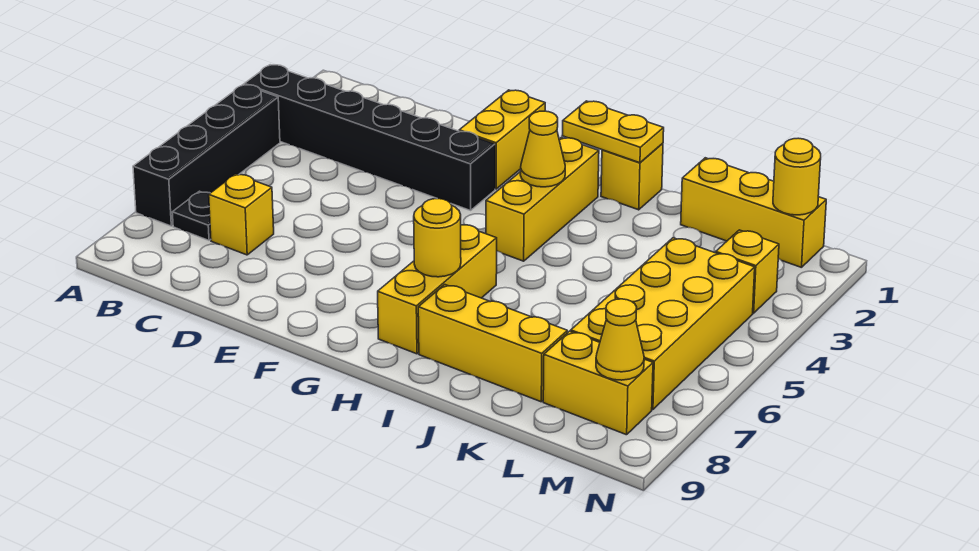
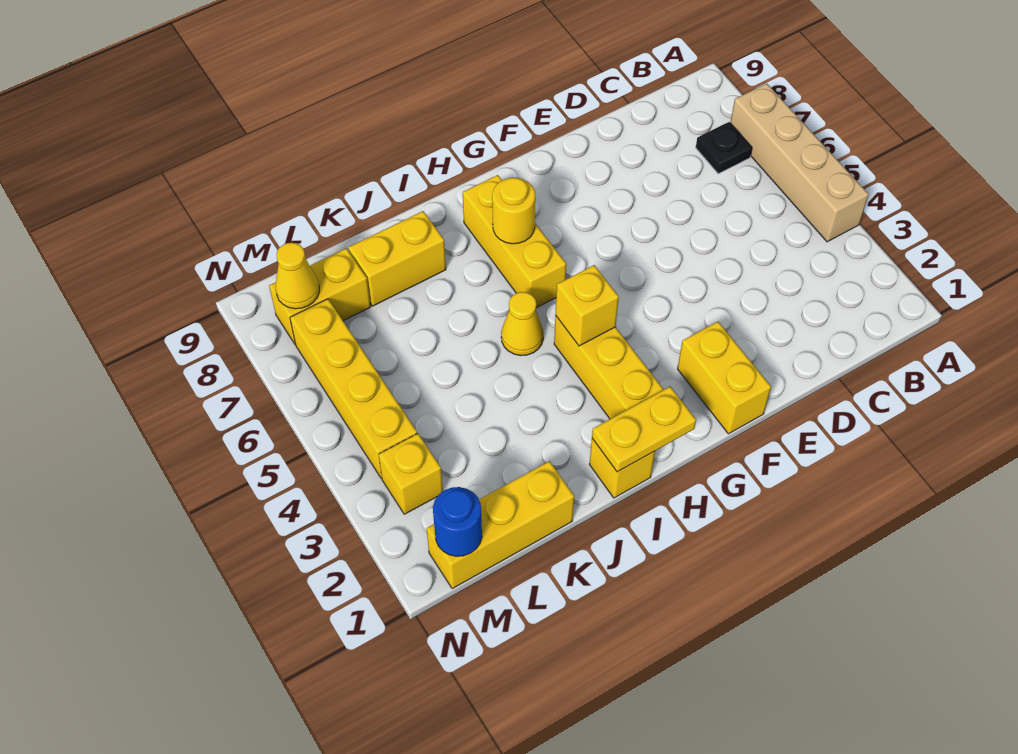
black 1x6 brick [244,65,495,210] -> none
black 1x4 brick [133,85,280,226] -> tan 1x4 brick [730,83,869,242]
yellow 1x1 brick [209,174,274,255] -> yellow 1x1 brick moved to [556,265,619,346]
yellow 1x1 cone [520,111,565,187] -> yellow 1x1 cone moved to [501,292,543,356]
yellow 1x3 brick [418,285,567,402] -> yellow 1x2 brick [348,211,446,306]
yellow 2x4 brick [571,238,755,410] -> yellow 1x4 brick [290,299,417,479]
yellow 1x1 round brick [773,138,821,215] -> blue 1x1 round brick [433,487,482,556]

